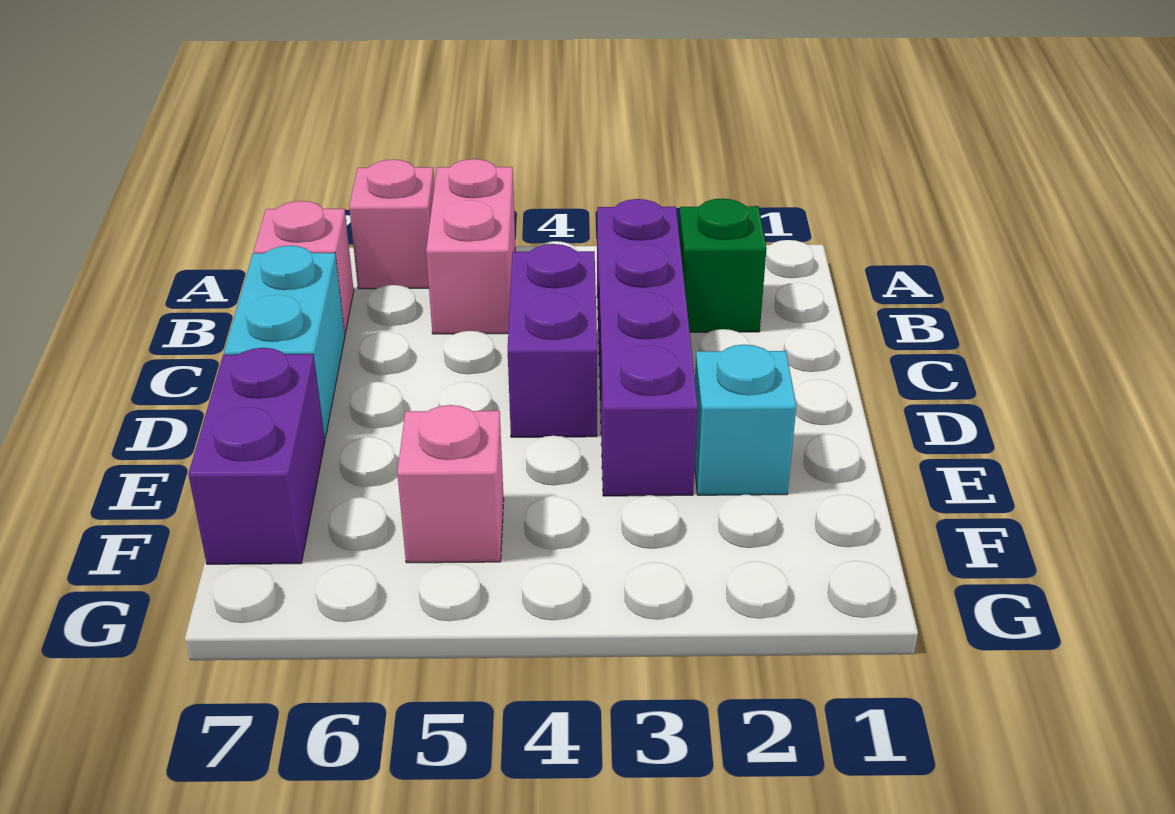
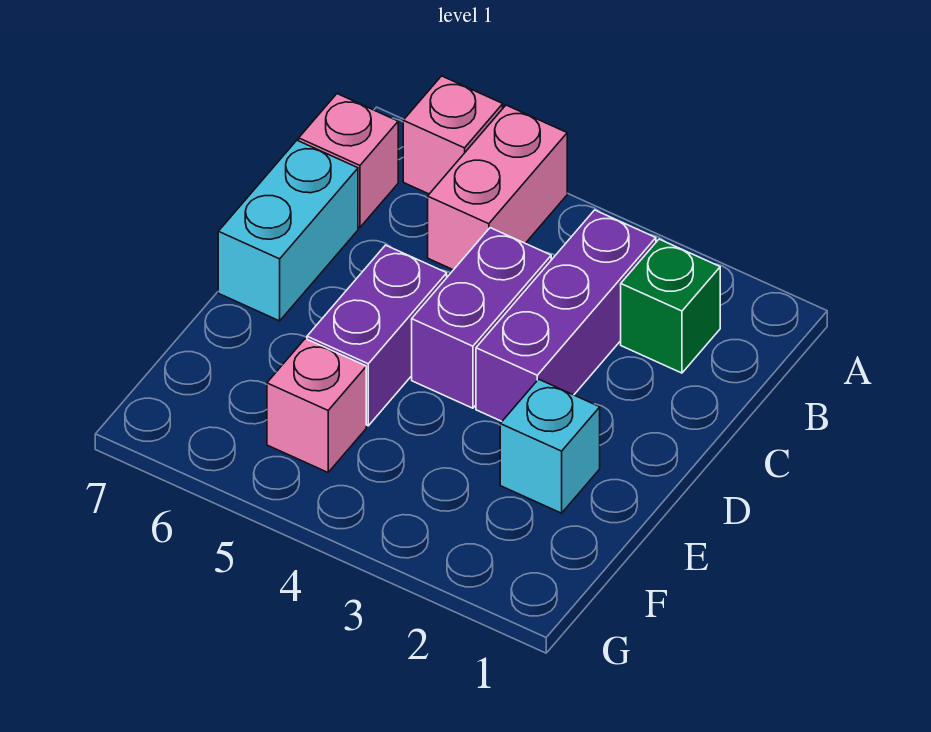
purple 1x4 brick [597,199,698,496] -> purple 1x3 brick [476,210,656,421]
purple 1x2 brick [188,348,325,564] -> purple 1x2 brick moved to [307,245,447,426]

